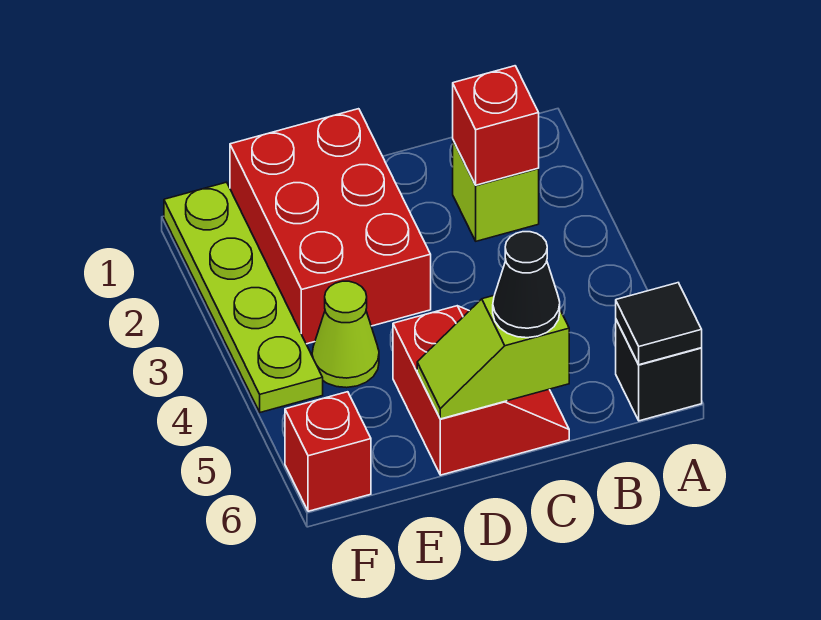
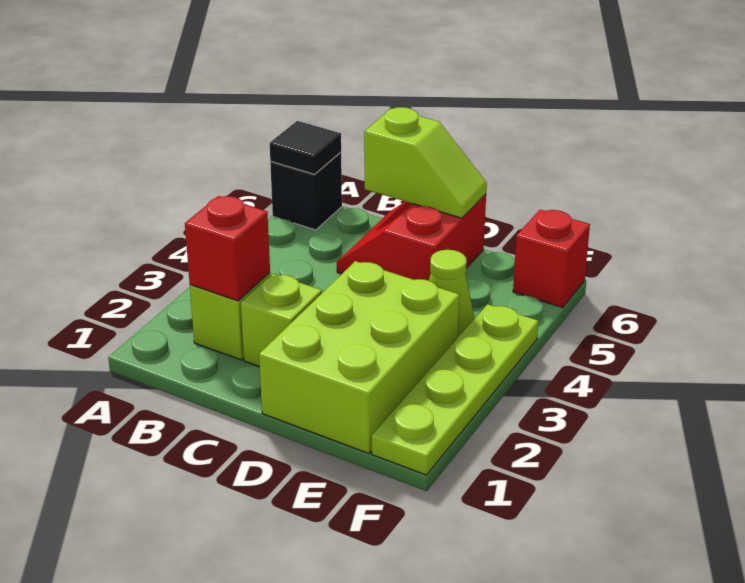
none -> lime 1x1 brick [241,274,322,367]
black 1x1 cone [493,232,560,338] -> none
red 2x3 brick [230,109,431,344] -> lime 2x3 brick [259,261,459,453]

